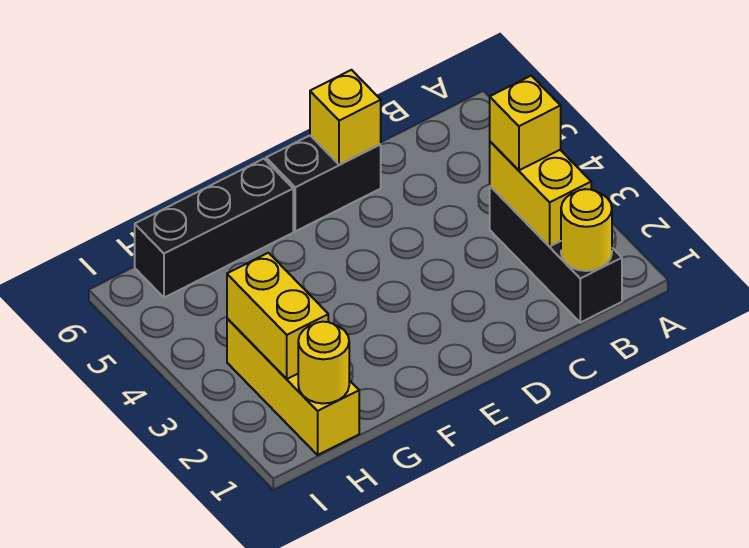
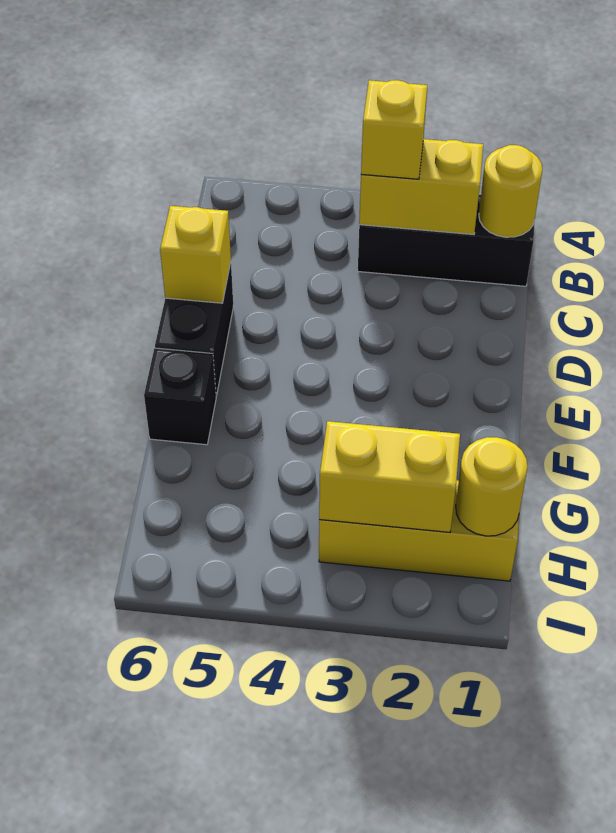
black 1x3 brick [135,159,293,298] -> black 1x1 brick [144,348,216,445]

